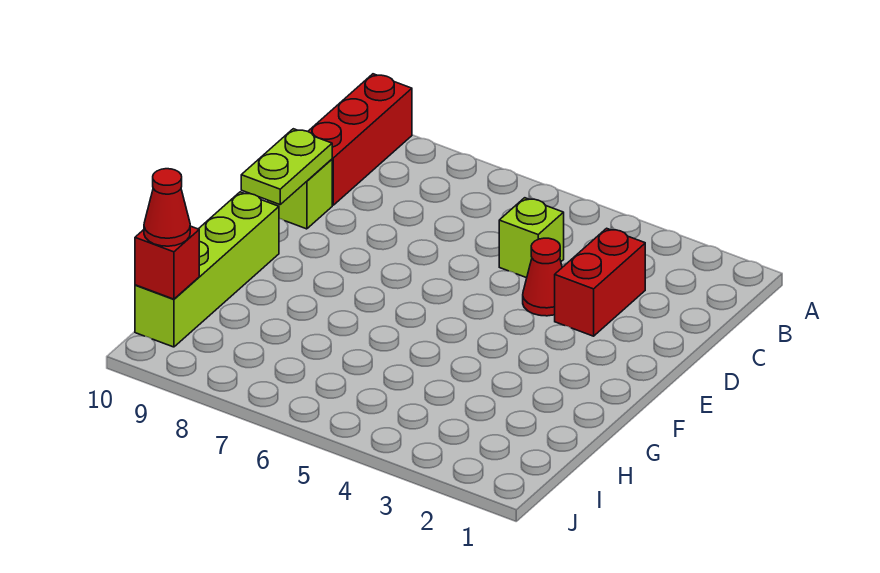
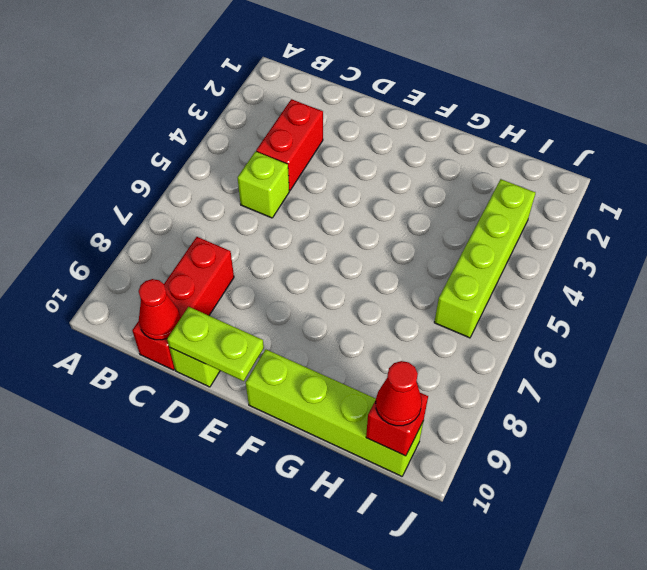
red 1x3 brick [308,74,412,205] -> red 1x3 brick turned to [132,237,234,370]
red 1x2 brick [555,228,645,336] -> red 1x2 brick turned to [256,99,323,191]
red 1x1 cone [523,238,562,316] -> red 1x1 cone moved to [139,279,181,340]
none -> lime 1x4 brick [434,179,535,338]

